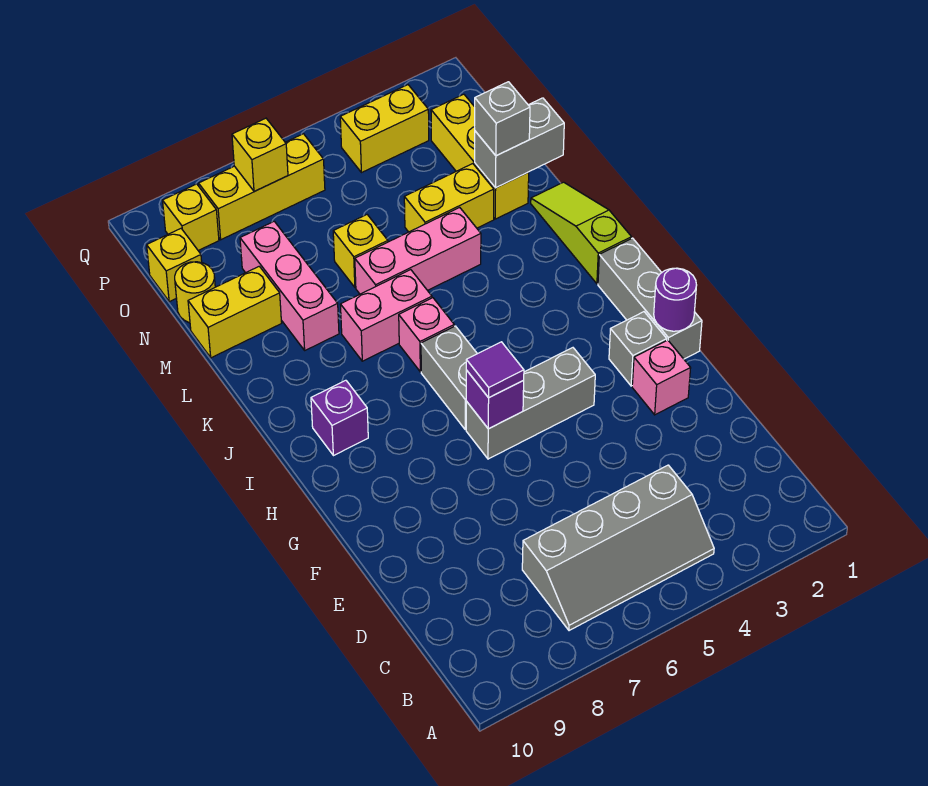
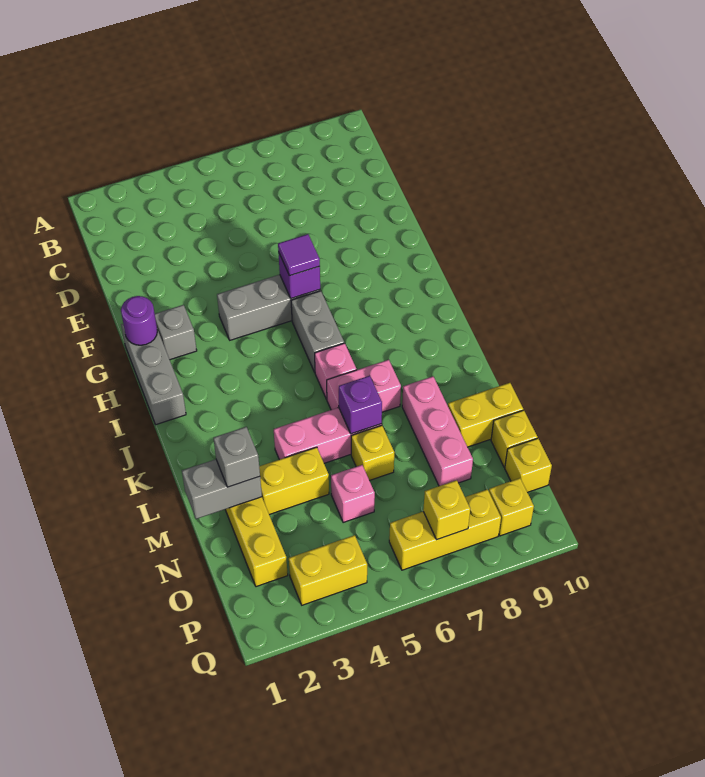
grey 2x4 slope [522,465,714,631] -> none
pink 1x1 brick [632,340,691,415] -> pink 1x1 brick moved to [331,465,375,523]
purple 1x1 brick [311,380,368,456] -> purple 1x1 brick moved to [339,376,382,434]
lime 1x3 slope [531,182,631,284] -> none
yellow 1x1 round brick [175,262,215,323] -> yellow 1x1 brick [491,410,537,467]

